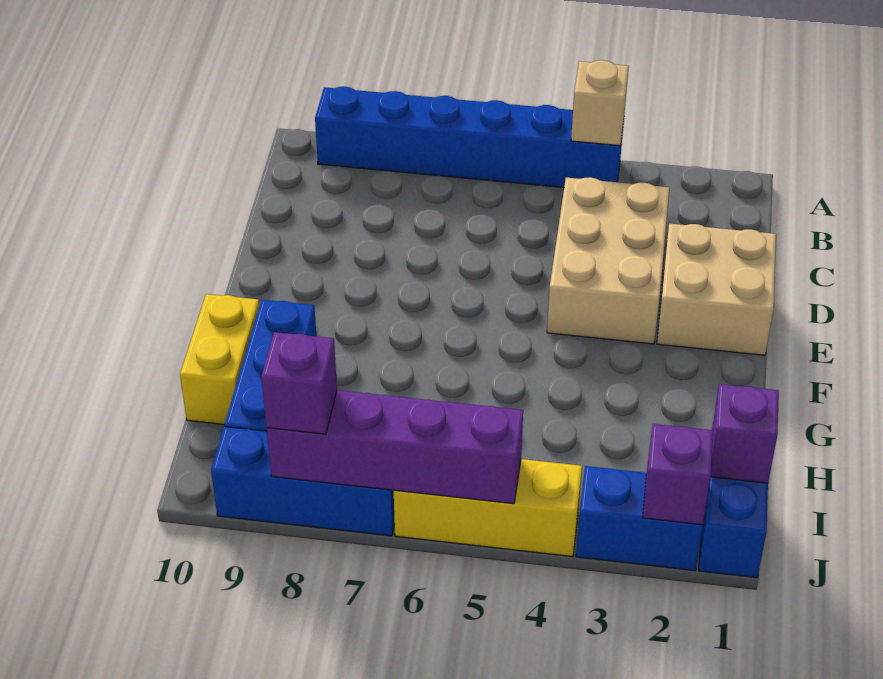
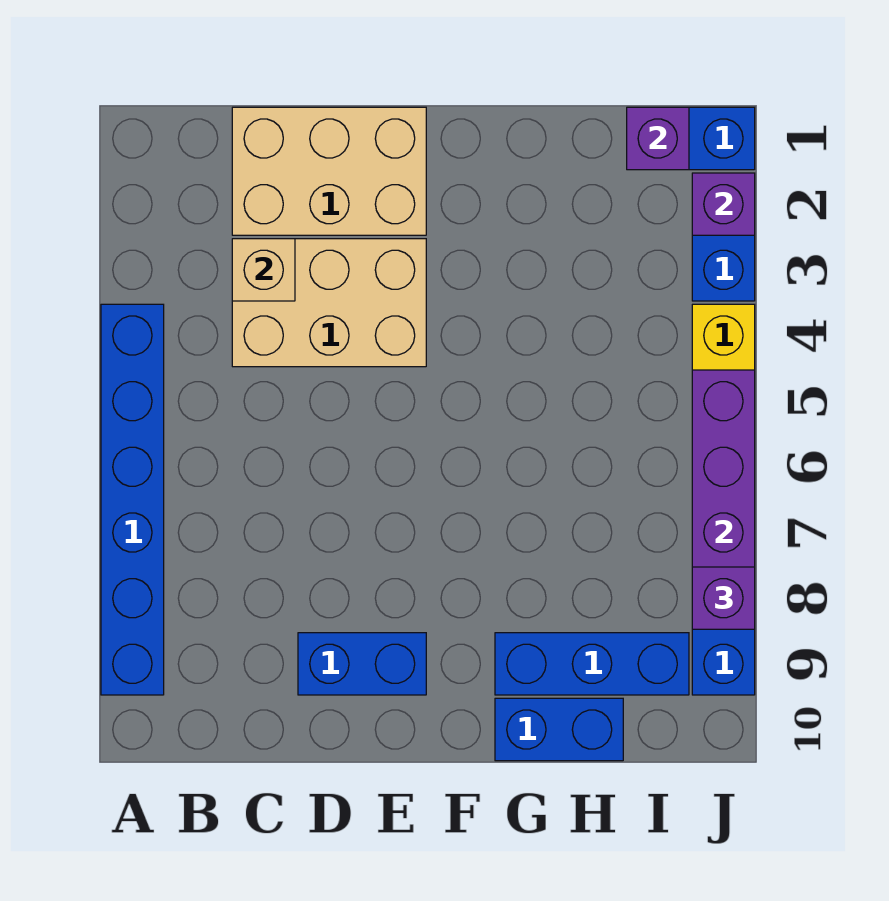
tan 1x1 brick [571,60,629,146] -> tan 1x1 brick moved to [232,239,295,301]
tan 2x2 brick [657,223,776,355] -> tan 2x3 brick [232,107,426,235]
none -> blue 1x2 brick [298,633,426,695]
yellow 1x2 brick [180,294,259,425] -> blue 1x2 brick [495,698,623,761]

